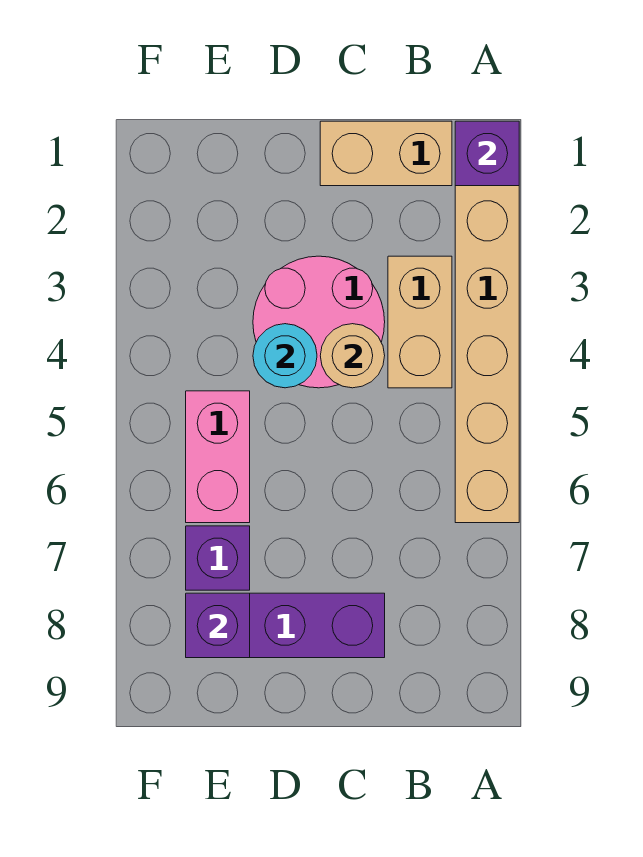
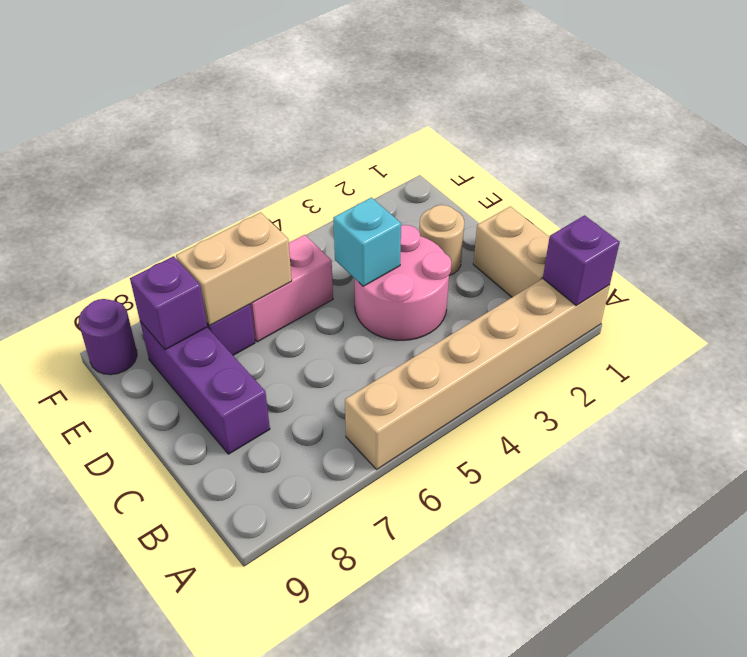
tan 1x2 brick [388,256,452,388] -> tan 1x2 brick moved to [176,212,292,326]
tan 1x1 round brick [320,324,385,388] -> tan 1x1 round brick moved to [419,205,464,276]
cyan 1x1 round brick [253,324,317,388] -> cyan 1x1 brick [333,198,401,286]
none -> purple 1x1 round brick [79,299,137,375]

